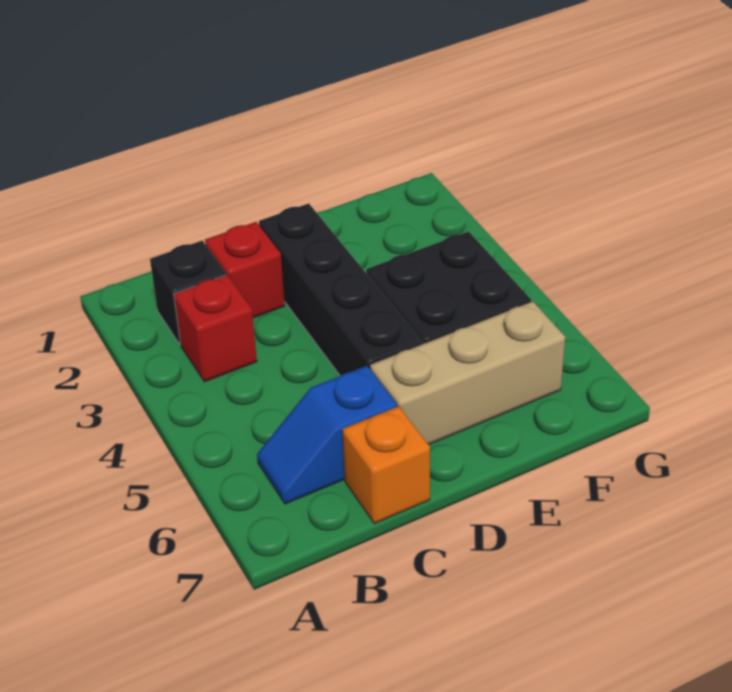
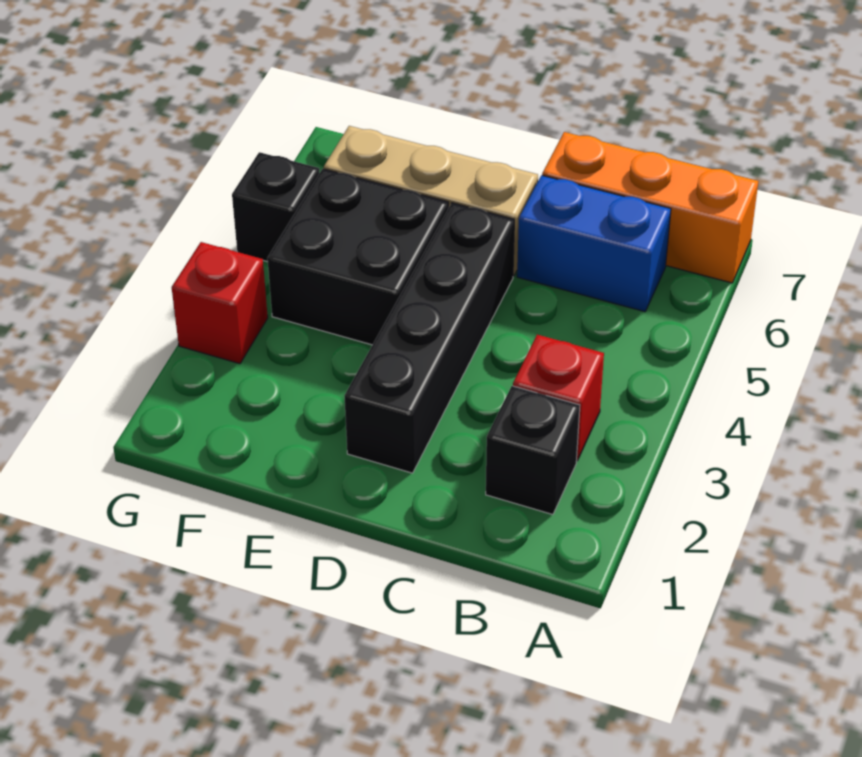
blue 1x2 slope [257,366,397,504] -> blue 1x2 brick [517,175,671,312]
red 1x1 brick [205,222,285,318] -> red 1x1 brick moved to [172,242,268,364]
orange 1x1 brick [342,406,430,524] -> orange 1x3 brick [542,132,758,283]
none -> black 1x1 brick [232,152,319,262]

